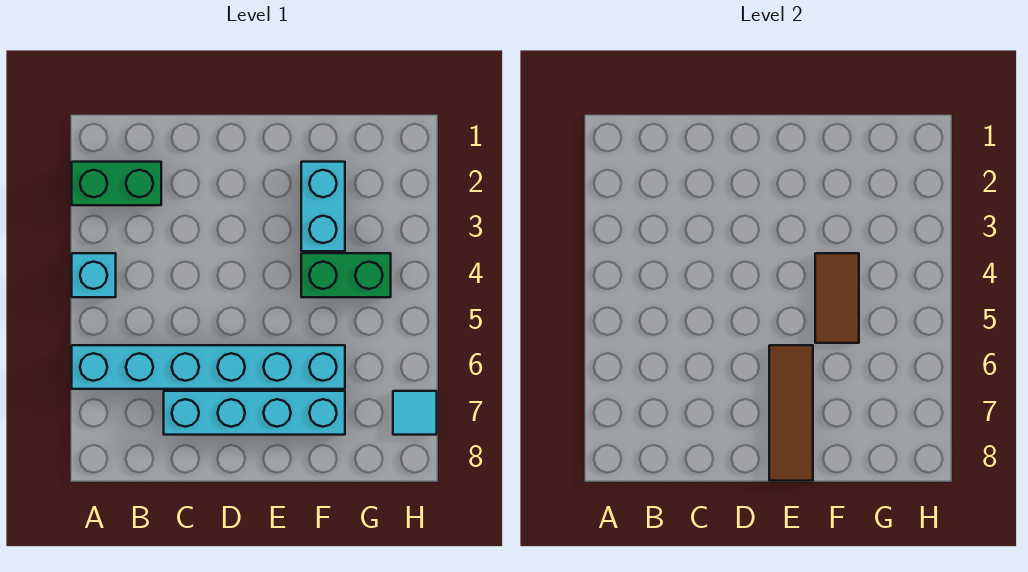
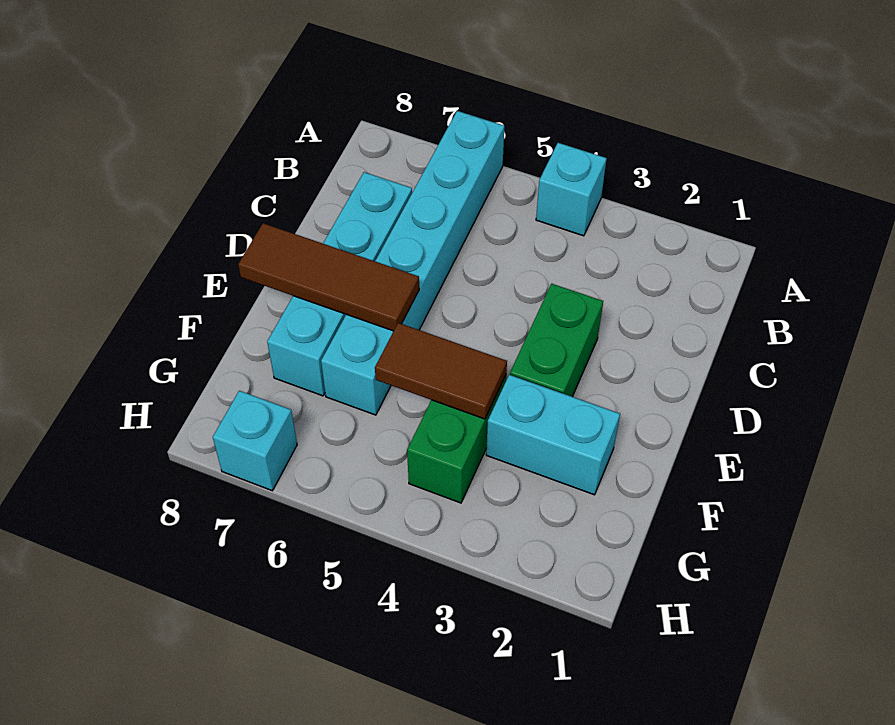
green 1x2 brick [72,162,161,205] -> green 1x2 brick moved to [510,284,603,397]
cyan 1x1 tile [393,391,437,435] -> cyan 1x1 brick [213,391,297,491]

